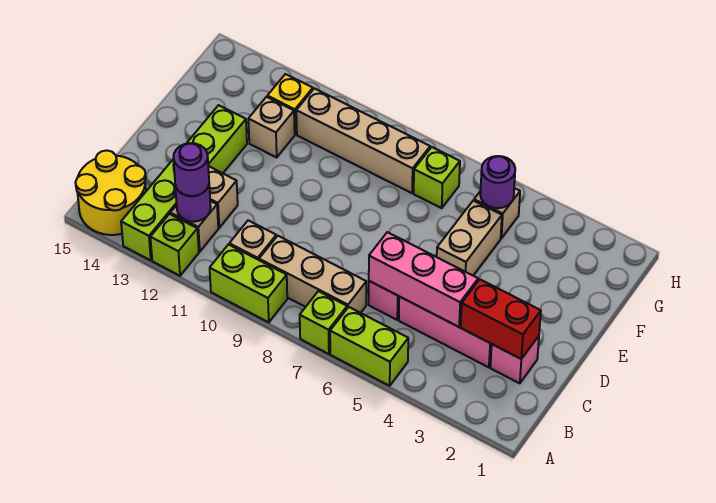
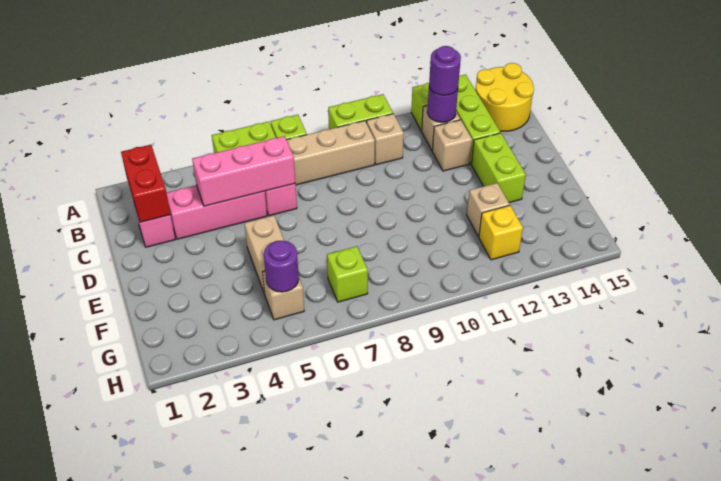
red 1x2 brick [461,279,541,359] -> red 1x2 brick turned to [121,145,170,222]
tan 1x4 brick [296,88,430,193] -> none

